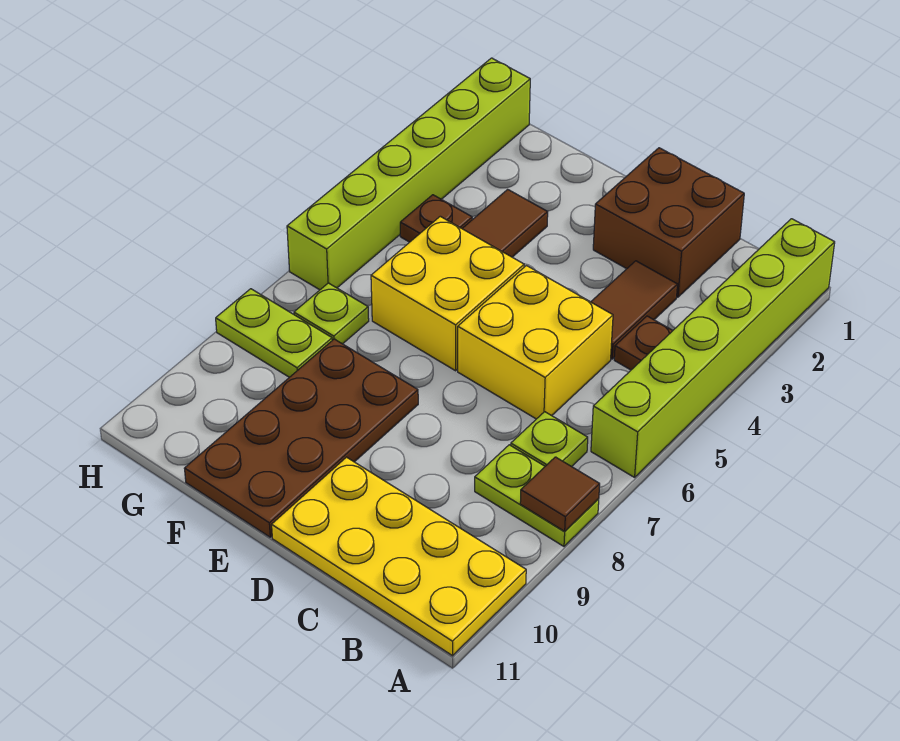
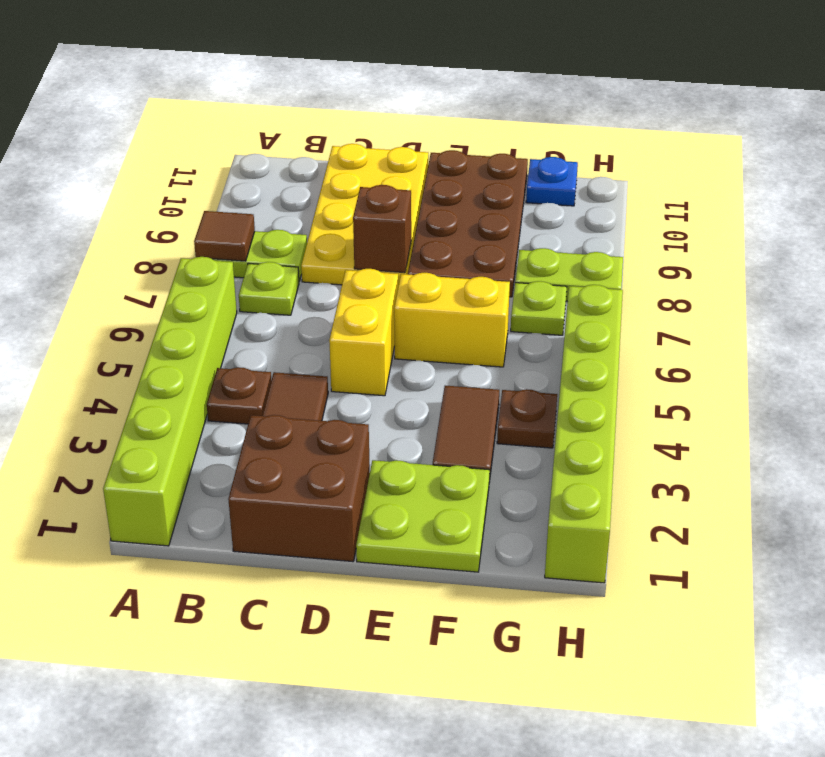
yellow 2x4 plate [272,457,526,656] -> yellow 2x4 plate turned to [301,144,428,286]
yellow 2x2 brick [458,266,613,419] -> yellow 1x2 brick [329,269,398,396]
none -> brown 1x1 brick [353,185,411,273]
none -> lime 2x2 plate [356,460,490,572]
yellow 2x2 brick [371,216,524,371] -> yellow 1x2 brick [394,273,510,367]
none -> blue 1x1 plate [526,157,578,206]

